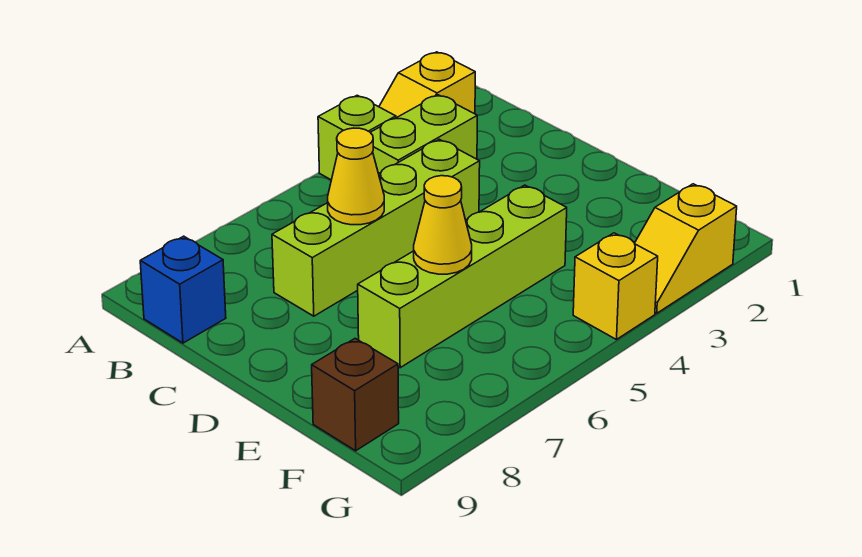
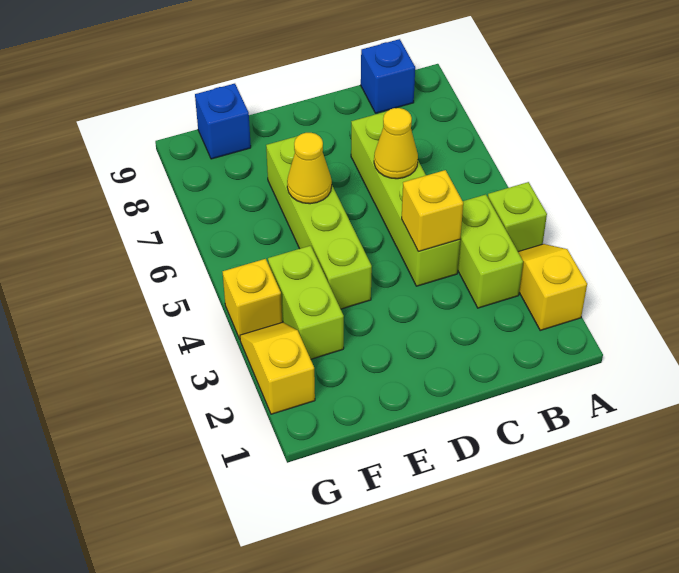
none -> yellow 1x1 brick [402,170,463,251]
none -> lime 1x2 brick [268,246,344,359]
brown 1x1 brick [312,339,399,451] -> blue 1x1 brick [195,84,251,159]

